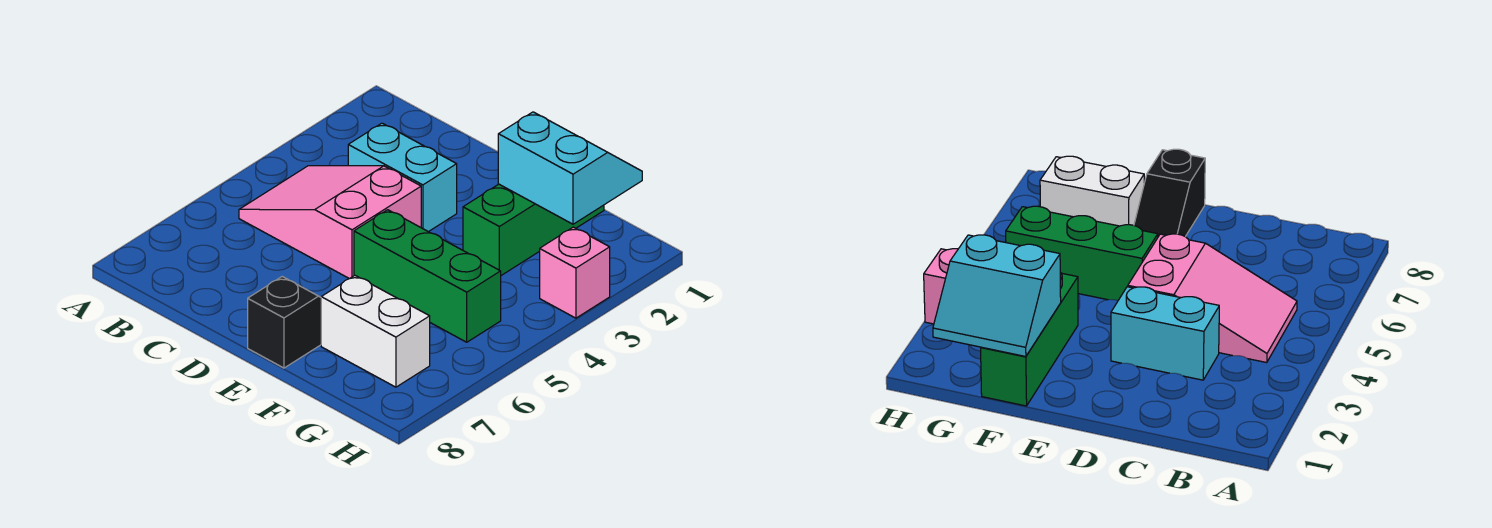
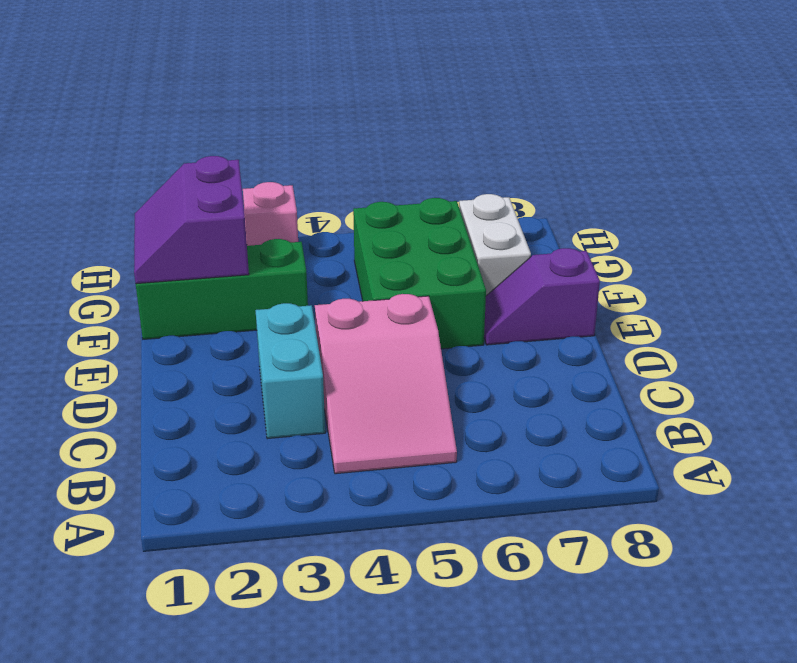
green 1x3 brick [354,210,501,342] -> green 2x3 brick [353,198,486,349]
black 1x2 slope [248,277,321,368] -> purple 1x2 slope [484,248,600,345]
cyan 2x2 slope [498,112,642,224] -> purple 2x2 slope [134,156,249,284]

